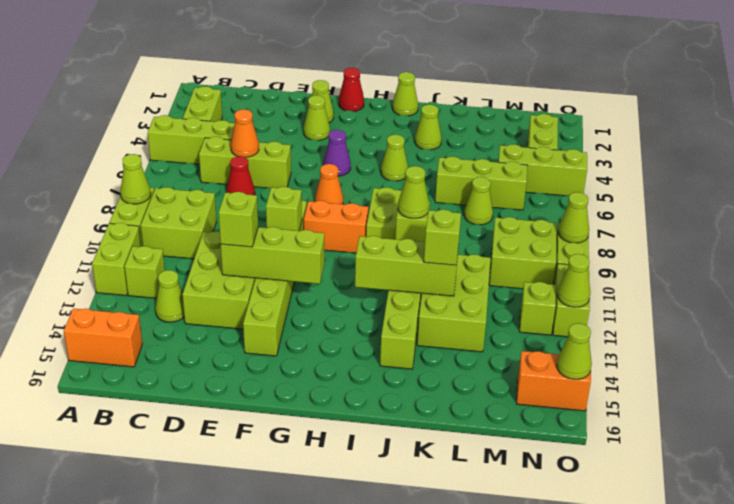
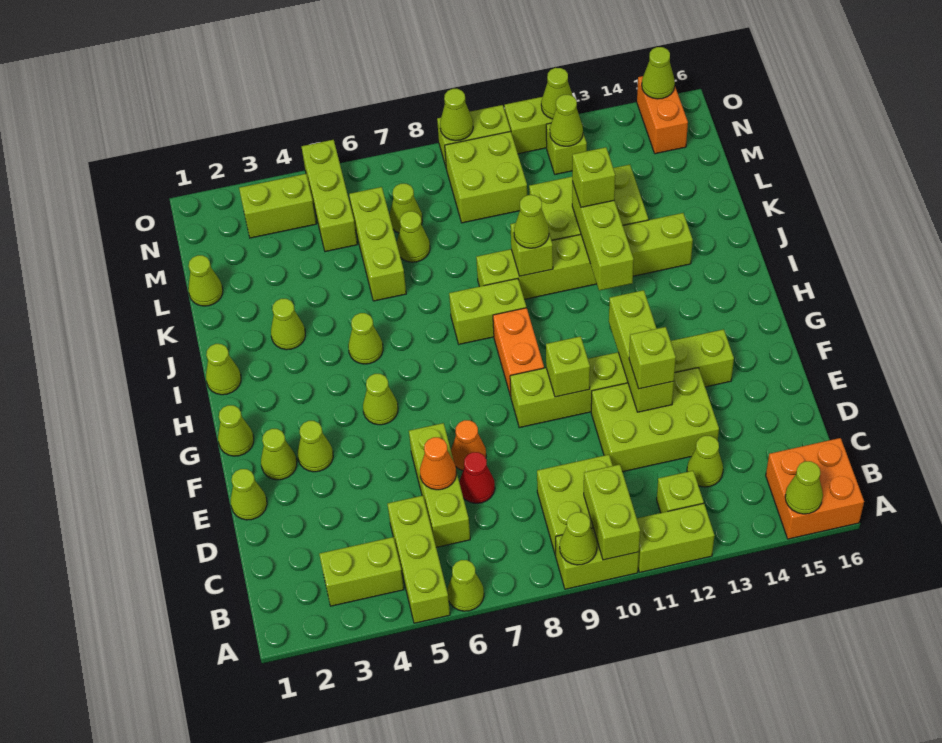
none -> lime 1x1 cone [447,560,484,611]
none -> lime 1x2 brick [584,464,640,560]
orange 1x2 brick [64,309,142,367] -> orange 2x2 brick [766,438,864,539]
none -> lime 1x1 cone [785,461,823,514]
none -> lime 1x1 cone [231,469,267,520]
red 1x1 cone [339,68,364,111] -> lime 1x1 cone [218,405,254,456]
purple 1x1 cone [323,130,351,176] -> lime 1x1 cone [363,374,398,425]
orange 1x1 cone [315,164,343,204] -> orange 1x1 cone moved to [451,420,486,471]
none -> lime 1x1 cone [188,255,223,306]
none -> lime 1x1 cone [389,184,423,233]
none -> lime 1x1 cone [550,95,583,146]

